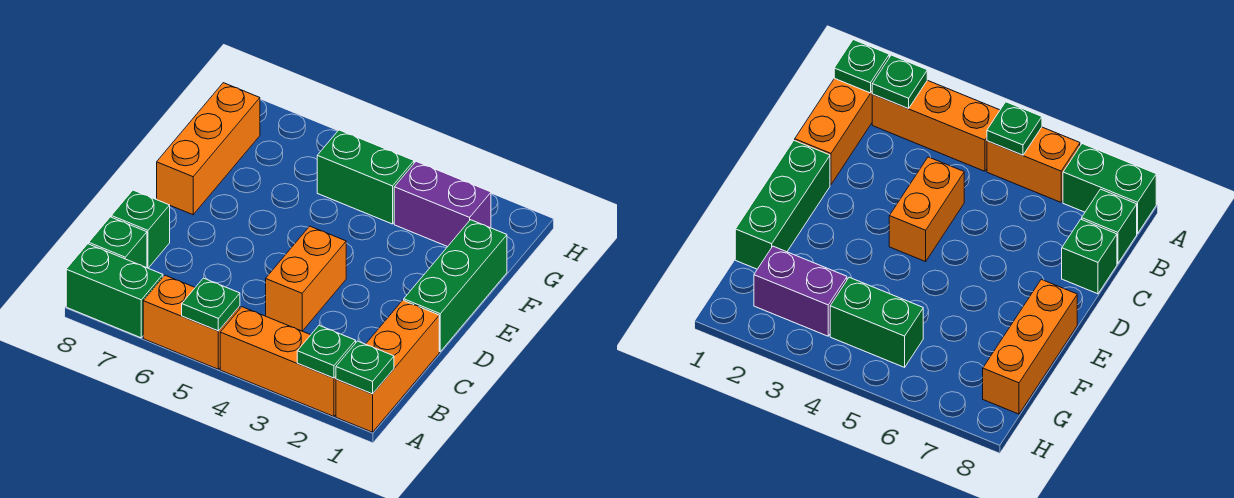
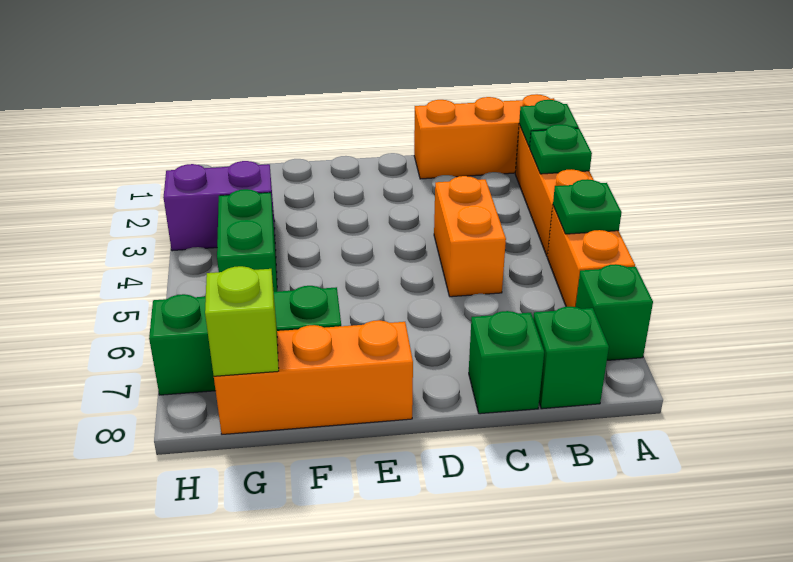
green 1x1 plate [336,341,394,394] -> green 1x1 plate moved to [530,124,592,174]
green 1x2 brick [66,244,163,338] -> green 1x1 brick [576,264,653,360]
orange 1x2 brick [266,226,346,331] -> orange 1x2 brick turned to [434,176,506,297]
green 1x3 brick [404,220,507,352] -> green 1x3 brick moved to [149,286,341,395]
purple 1x2 brick [394,162,491,247] -> purple 1x2 brick turned to [163,161,275,251]
none -> lime 1x1 brick [205,266,279,376]

